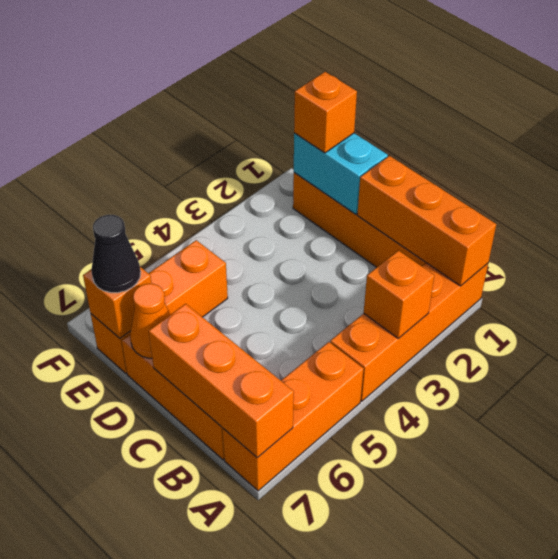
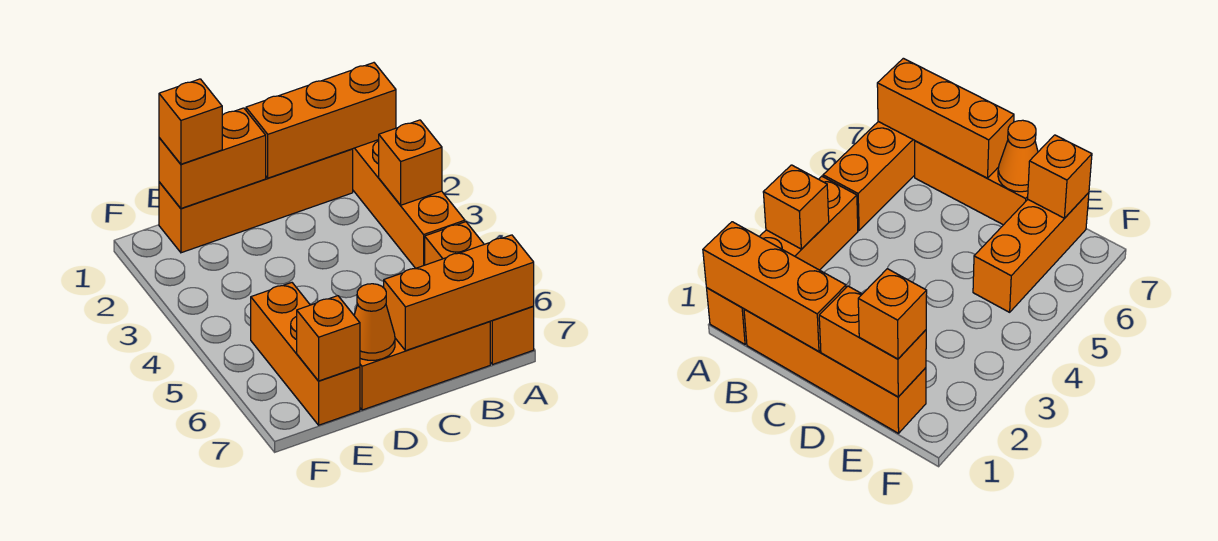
cyan 1x2 brick [294,133,388,214] -> orange 1x2 brick [159,108,266,208]
black 1x1 cone [91,215,141,293] -> none

